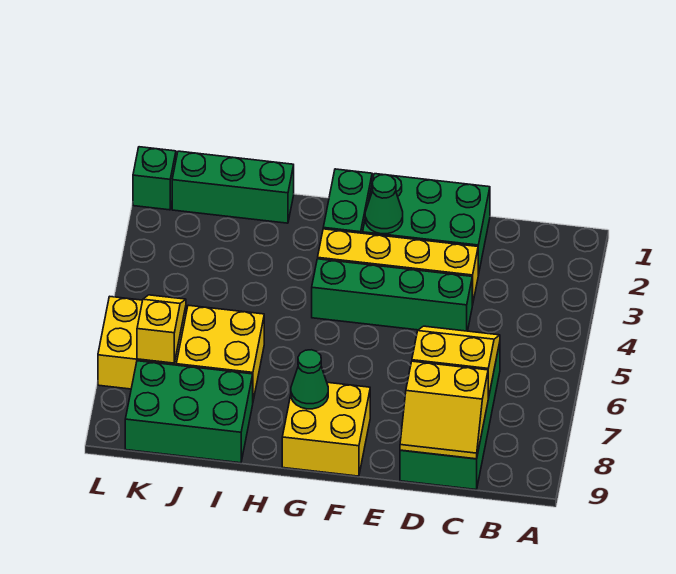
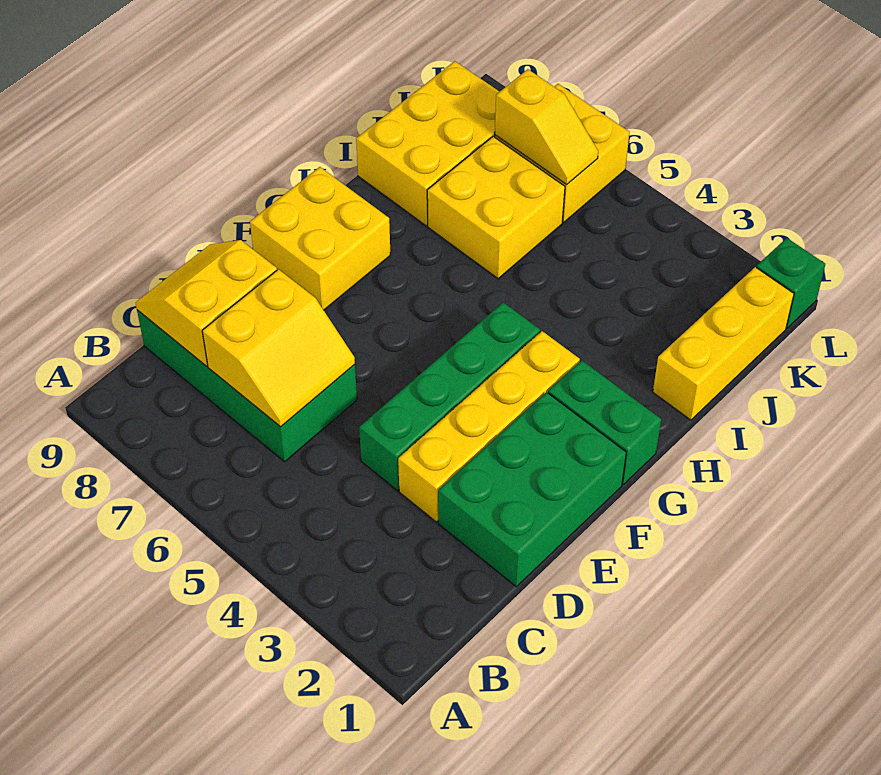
green 1x1 cone [365,175,403,234] -> none
green 1x1 cone [291,350,328,409] -> none
green 1x3 brick [172,151,294,223] -> yellow 1x3 brick [653,267,794,420]
green 2x3 brick [125,361,253,463] -> yellow 2x3 brick [356,61,499,226]

